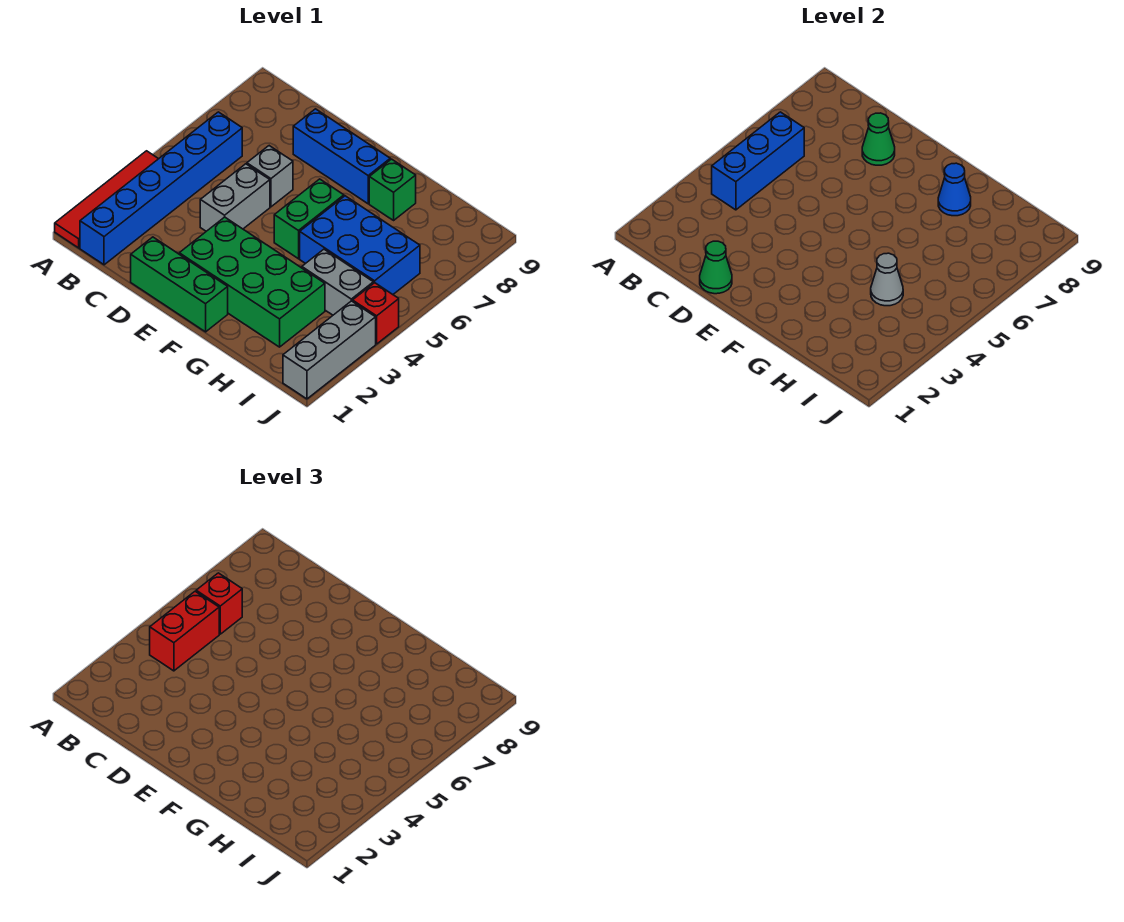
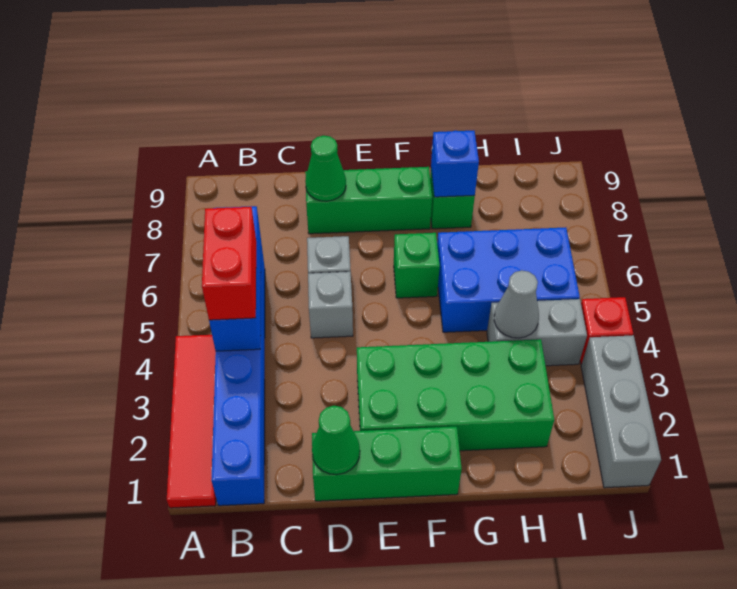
red 1x1 brick [196,573,242,634] -> none
grey 1x2 brick [200,164,270,231] -> grey 1x1 brick [308,272,353,338]
blue 1x3 brick [293,109,390,204] -> green 1x3 brick [305,167,432,234]
green 1x2 brick [274,179,344,259] -> green 1x1 brick [394,233,440,298]
blue 1x1 cone [938,163,971,216] -> blue 1x1 brick [431,131,479,197]

